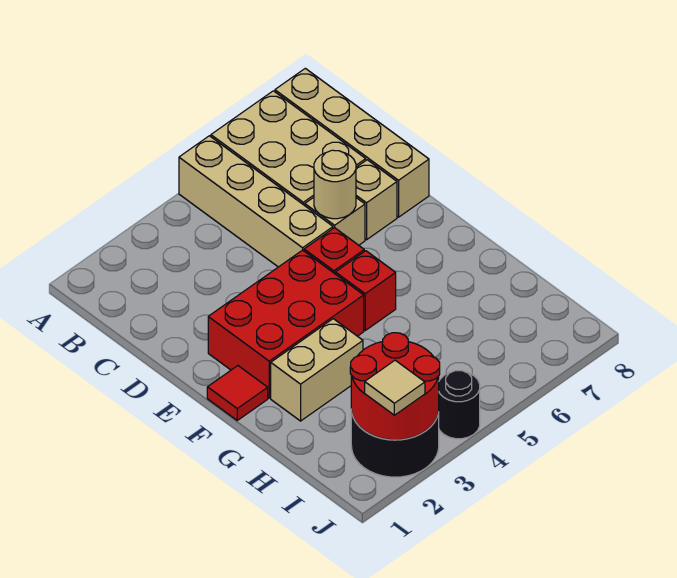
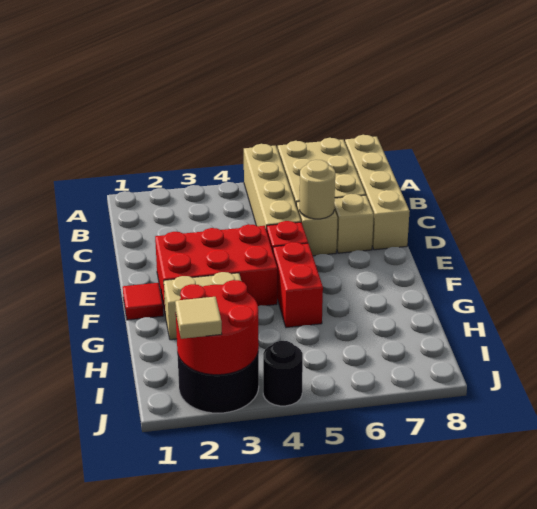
red 1x1 brick [335,251,396,330] -> red 1x2 brick [273,242,323,328]

